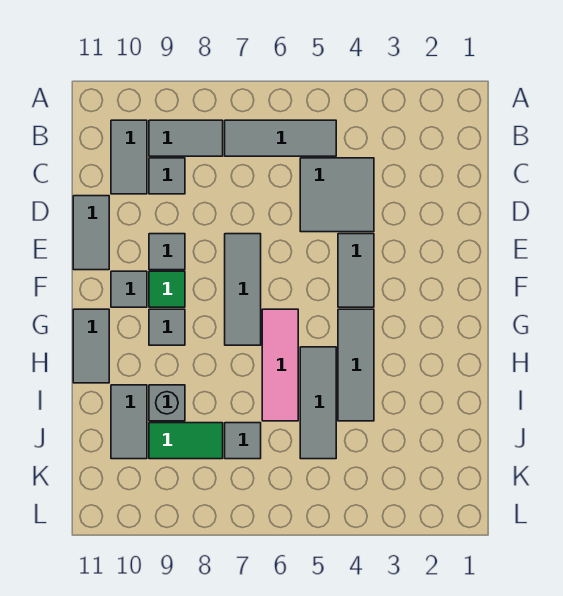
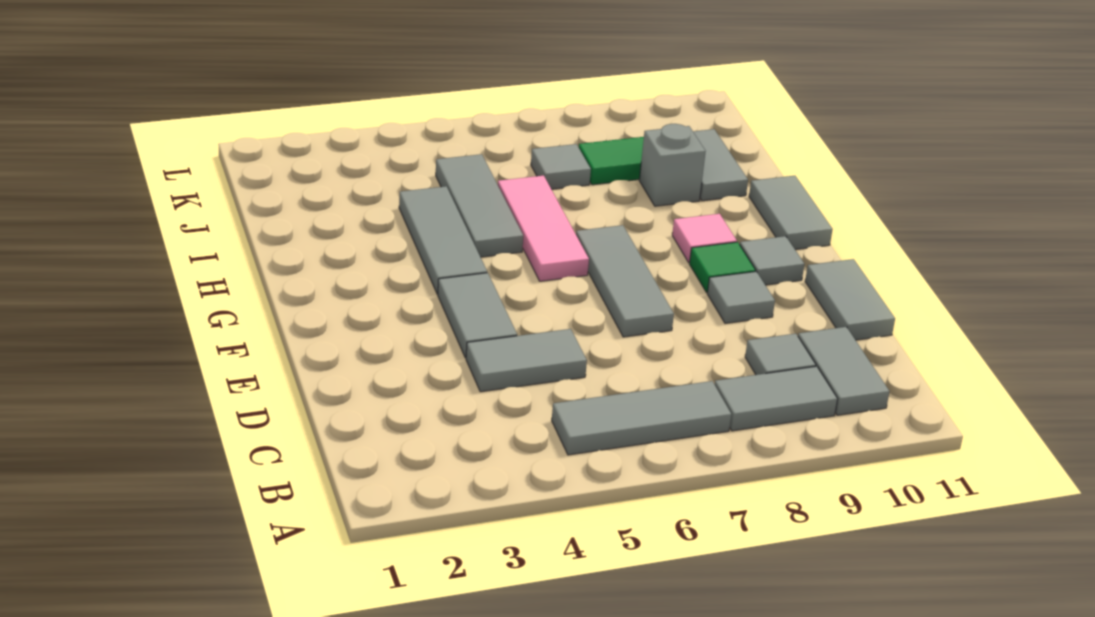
grey 2x2 tile [300,158,374,232] -> grey 1x2 tile [466,329,587,392]
grey 1x1 tile [149,309,185,345] -> pink 1x1 tile [672,214,737,263]

